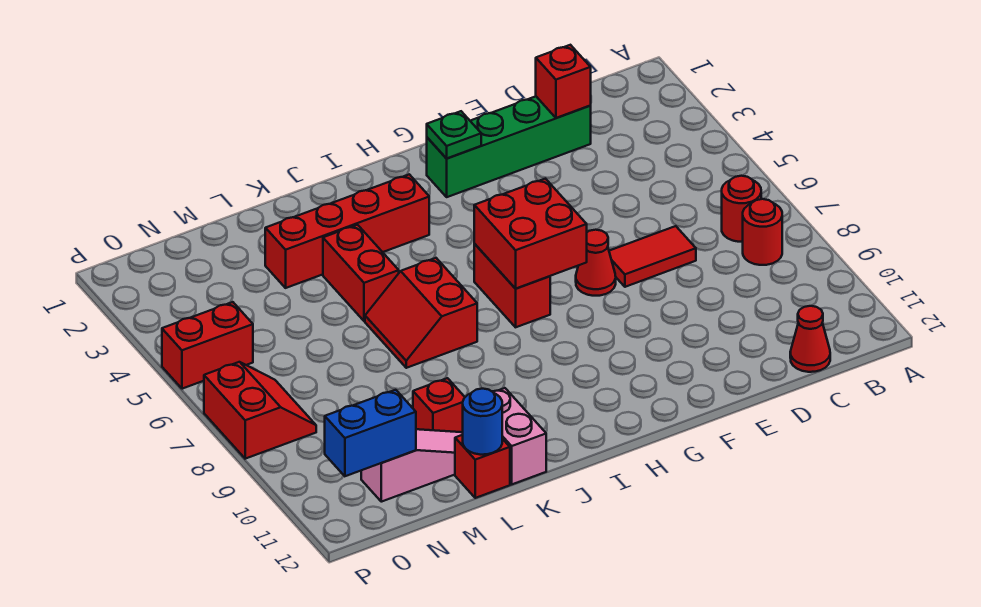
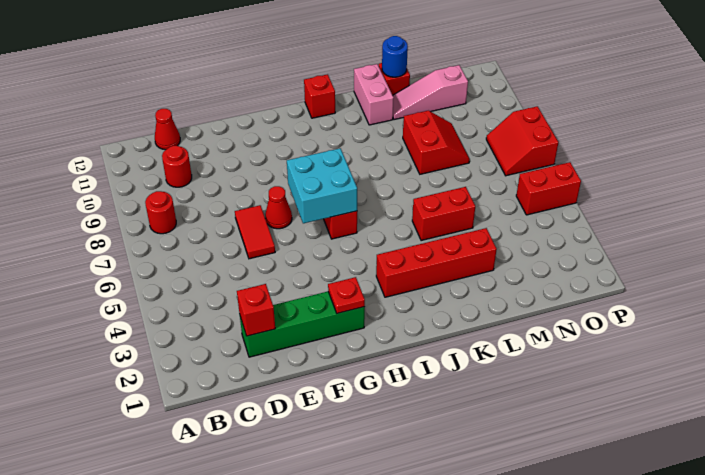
red 1x1 round brick [722,176,761,242] -> red 1x1 round brick moved to [162,146,192,187]
red 1x2 tile [609,226,696,287] -> red 1x2 tile turned to [235,205,275,259]
green 1x1 plate [427,111,481,159] -> red 1x1 plate [328,277,365,313]
red 2x2 brick [474,179,587,289] -> cyan 2x2 brick [287,148,357,223]
red 2x2 slope [365,258,477,368] -> red 2x2 slope moved to [403,111,470,174]
red 1x2 brick [323,225,399,321] -> red 1x2 brick turned to [412,187,475,241]
red 1x1 brick [413,378,465,432] -> red 1x1 brick moved to [304,74,335,118]
blue 1x2 brick [325,390,416,476] -> none

